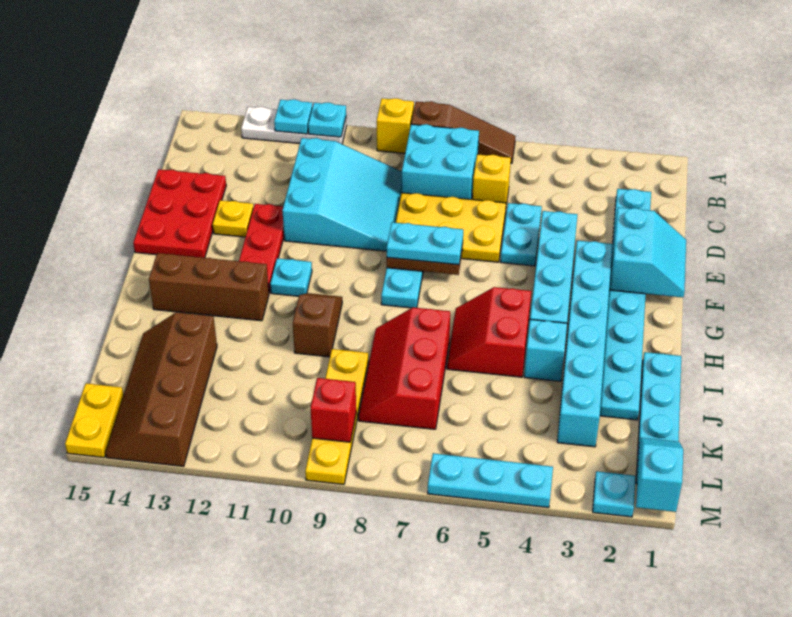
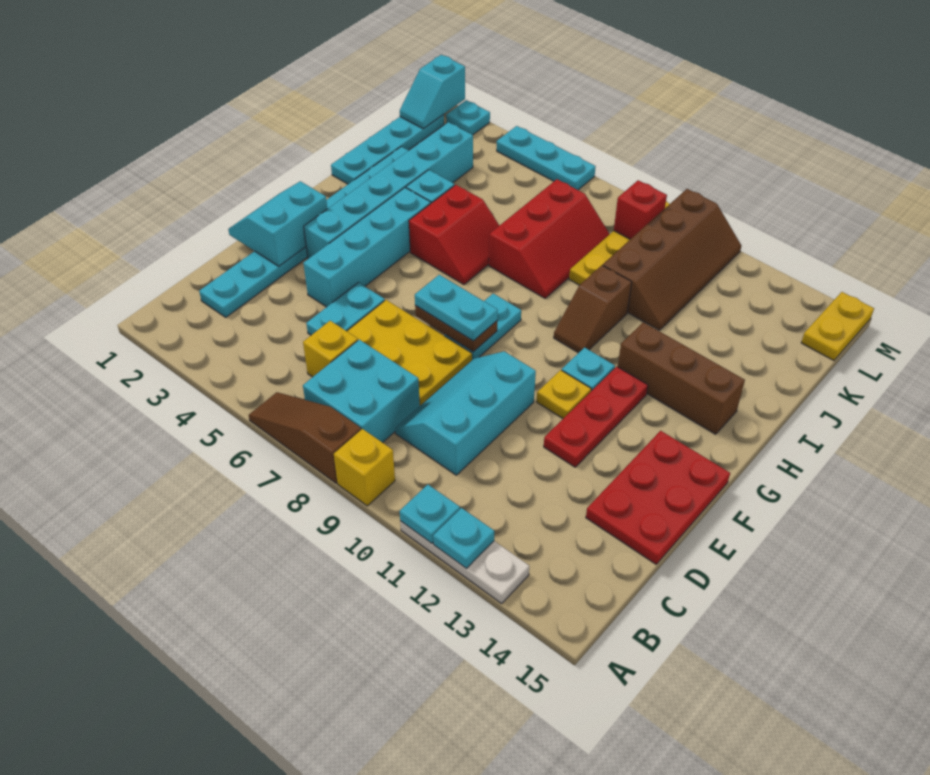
cyan 3x3 slope [282,138,402,251] -> cyan 2x3 slope [395,351,536,475]
yellow 1x1 plate [213,200,253,237] -> yellow 1x1 plate moved to [536,370,591,419]
brown 2x4 slope [105,312,217,466] -> brown 2x4 slope moved to [603,189,742,330]

